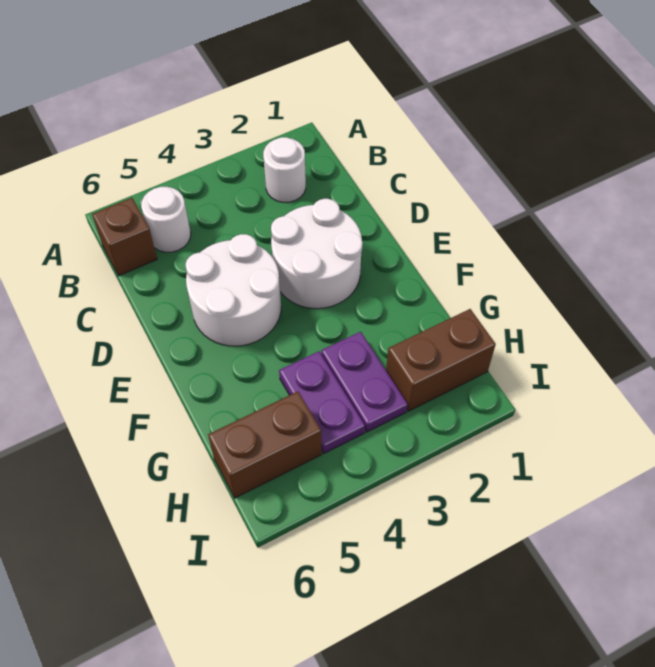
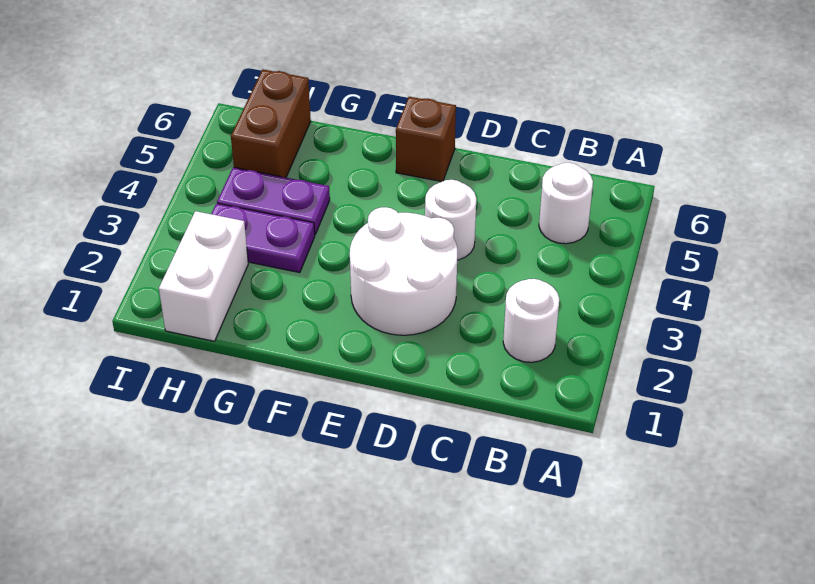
brown 1x1 brick [92,198,157,276] -> brown 1x1 brick moved to [396,97,456,182]
white 2x2 round brick [186,234,281,346] -> white 1x1 round brick [425,180,476,260]
brown 1x2 brick [386,309,496,411] -> white 1x2 brick [159,211,248,341]

